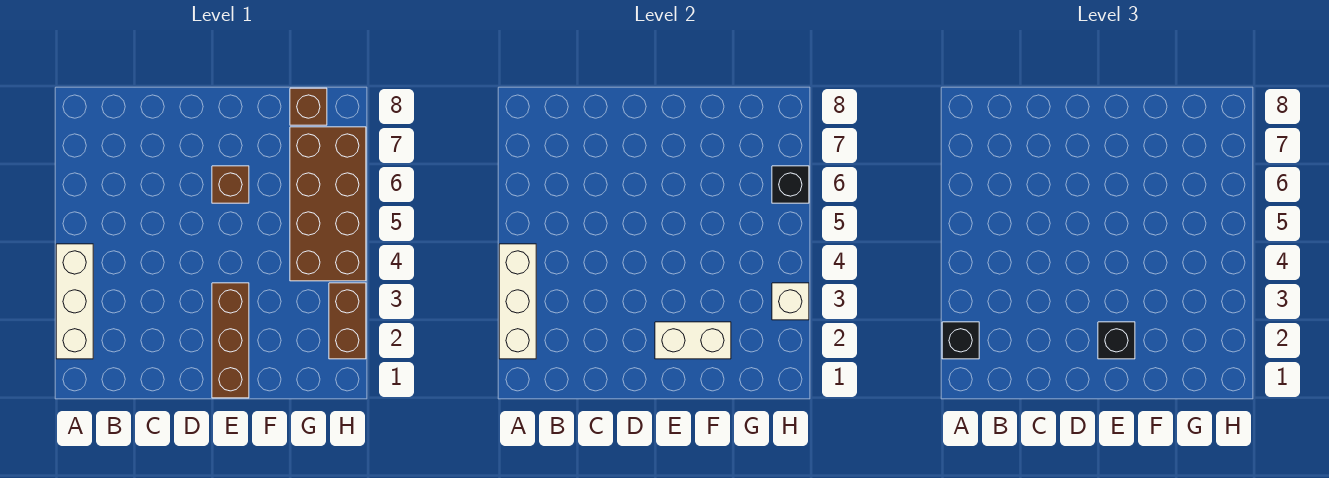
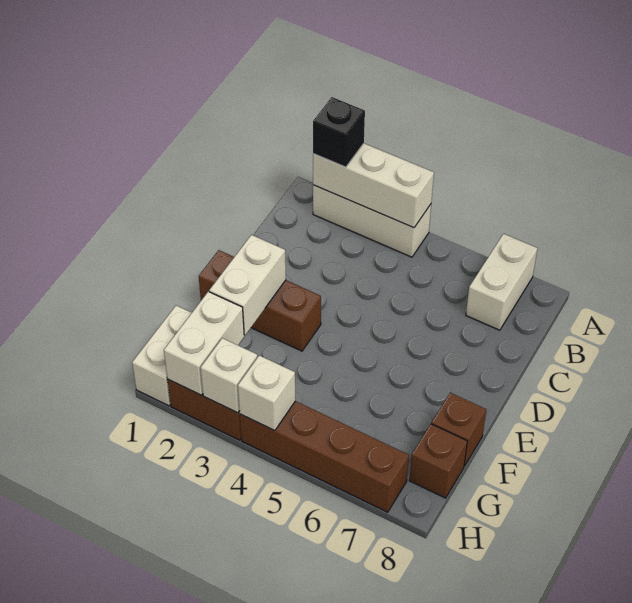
none -> white 1x2 brick [466,234,538,330]
black 1x1 brick [1098,322,1135,359] -> none
brown 1x1 brick [212,166,249,203] -> brown 1x1 brick moved to [432,393,486,466]
none -> white 1x2 brick [132,306,191,406]
none -> white 1x2 brick [164,292,244,395]
brown 2x4 brick [290,127,366,281] -> brown 1x4 brick [240,401,409,512]
none -> white 1x1 brick [238,355,295,431]
black 1x1 brick [772,166,809,203] -> none

